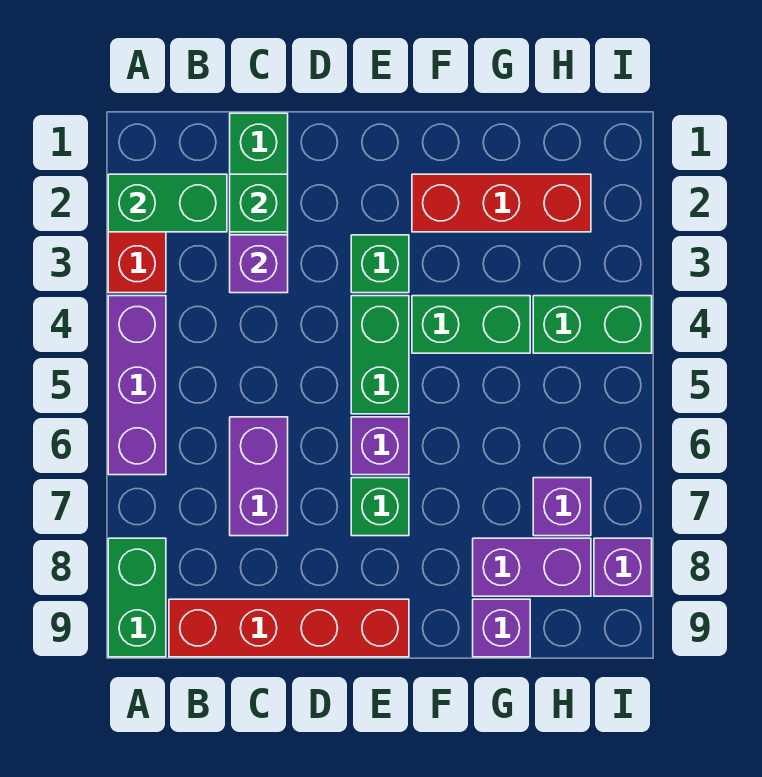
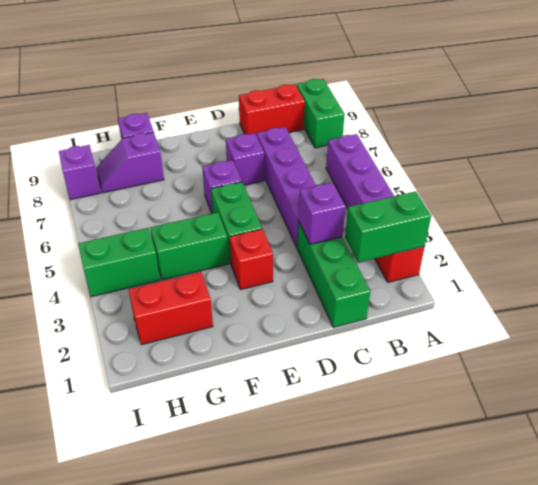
red 1x4 brick [169,599,409,657] -> red 1x2 brick [239,84,305,135]
green 1x1 brick [230,174,288,232] -> none
purple 1x2 brick [230,417,288,536] -> purple 1x4 brick [257,127,316,247]
green 1x1 brick [351,235,409,293] -> red 1x1 brick [230,229,273,290]
green 1x1 brick [351,478,409,536] -> none
red 1x3 brick [412,174,591,232] -> red 1x2 brick [128,272,213,345]
purple 1x2 brick [473,538,591,596] -> purple 1x2 slope [96,132,164,193]
purple 1x1 brick [533,478,591,536] -> purple 1x1 brick moved to [226,133,264,185]

